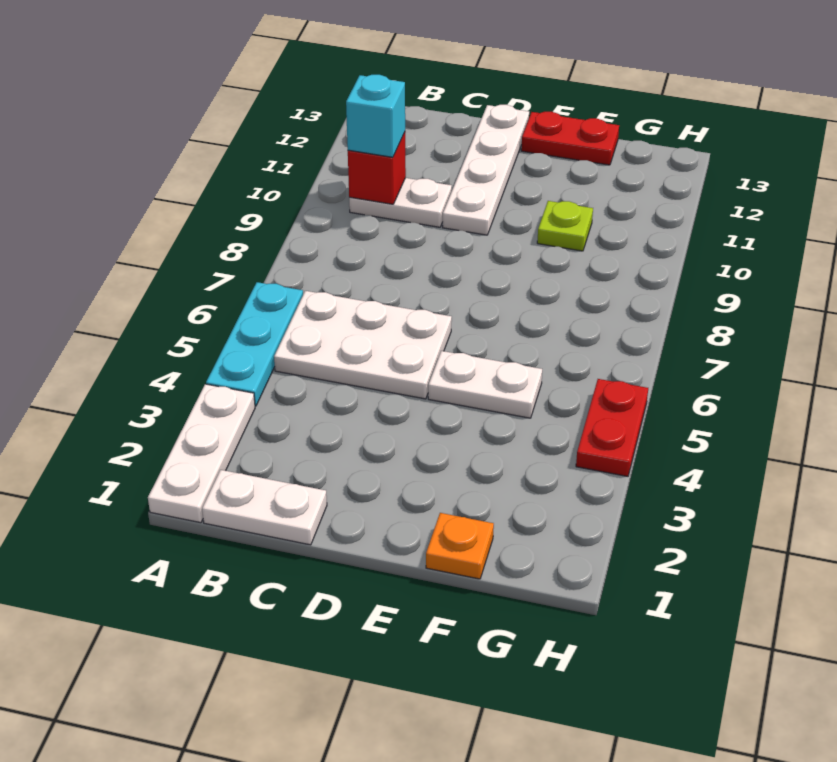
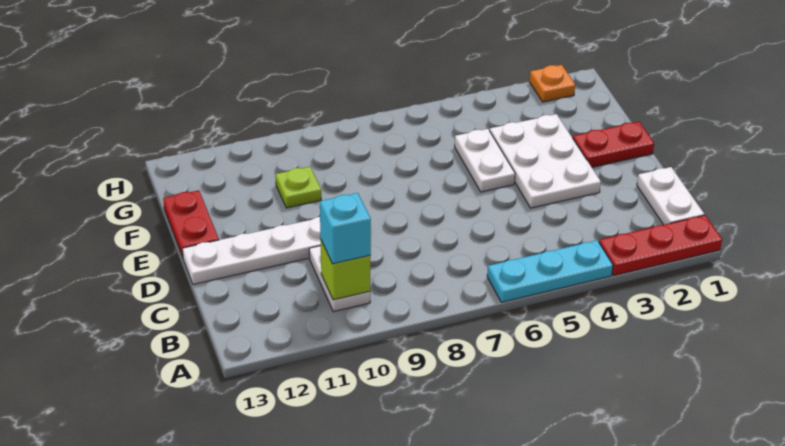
white 1x3 plate [148,384,255,523] -> red 1x3 plate [599,215,722,276]
white 2x3 plate [274,291,452,399] -> white 2x3 plate moved to [490,114,601,208]
red 1x1 brick [348,132,406,204] -> lime 1x1 brick [321,241,371,300]
orange 1x1 plate [426,513,494,579] -> orange 1x1 plate moved to [530,65,575,102]
red 1x2 plate [576,379,648,476] -> red 1x2 plate moved to [573,122,654,167]

